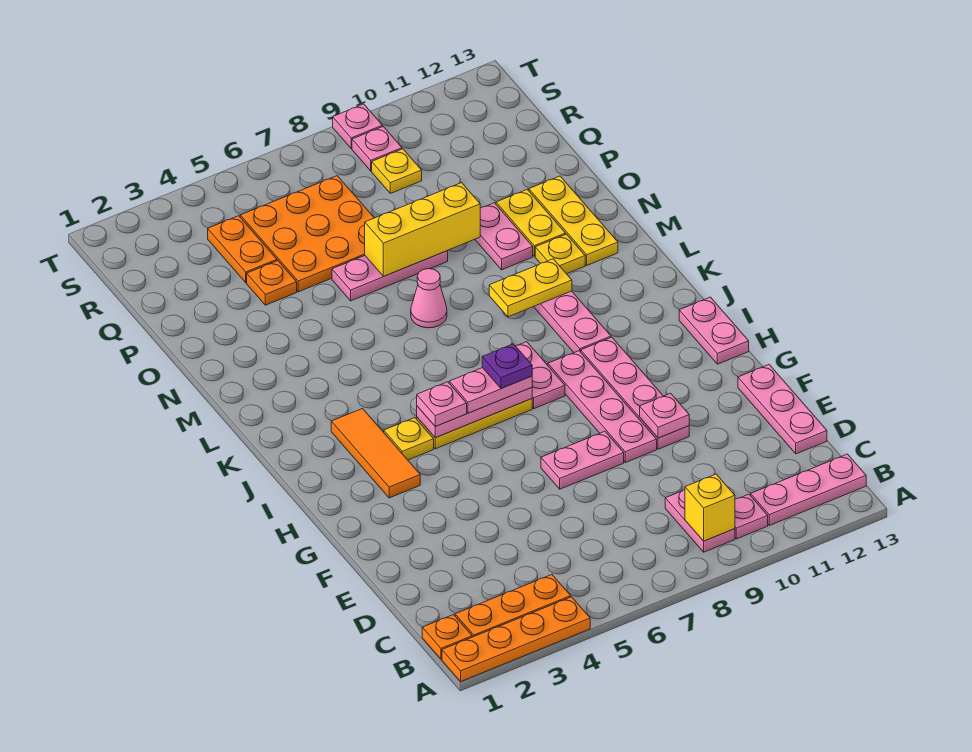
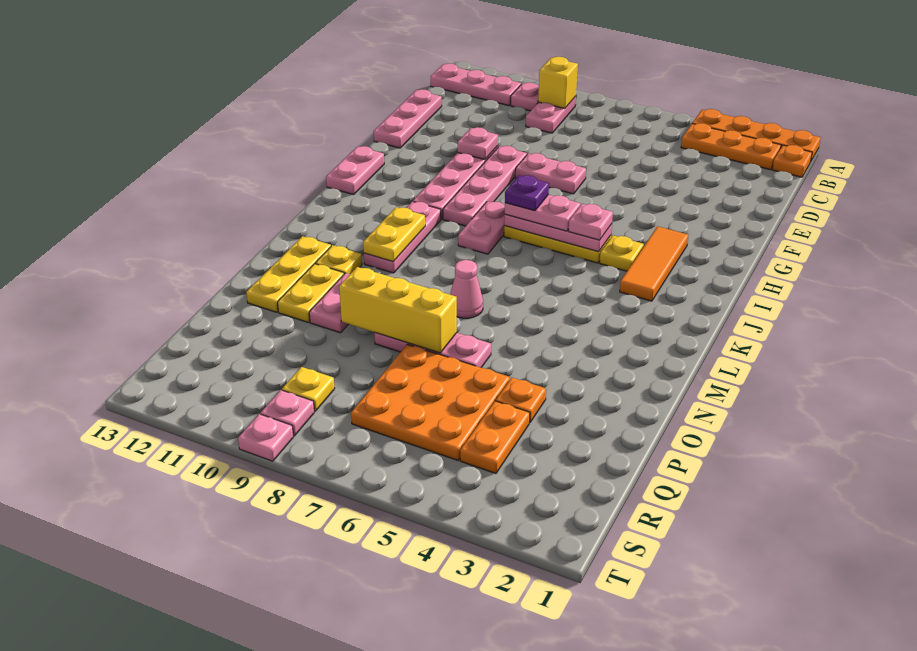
yellow 1x2 plate [489,259,572,317] -> yellow 1x2 plate turned to [363,207,425,262]

